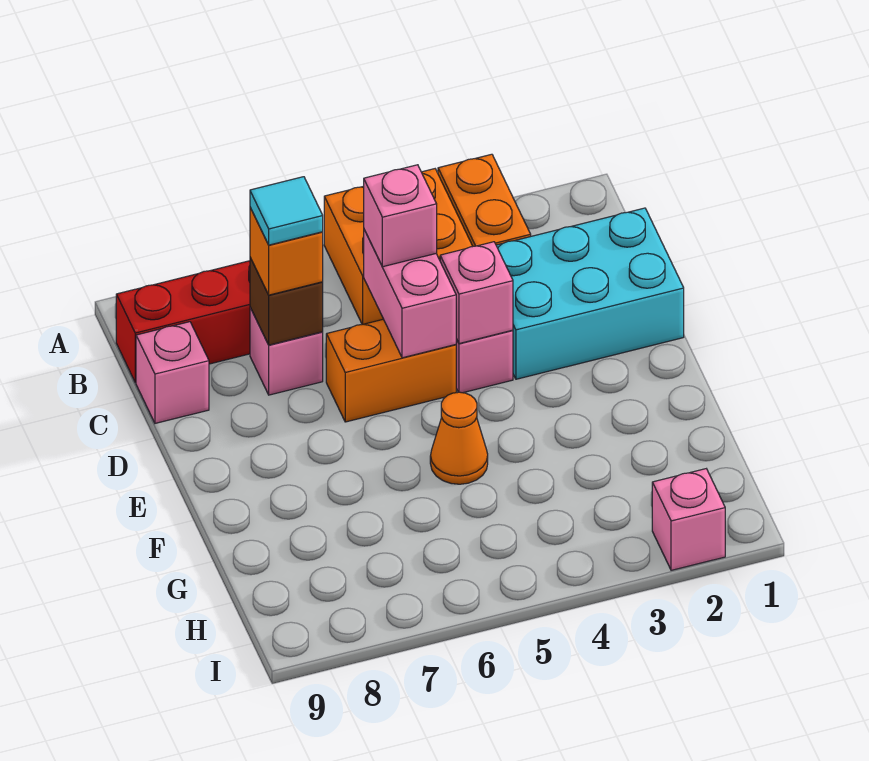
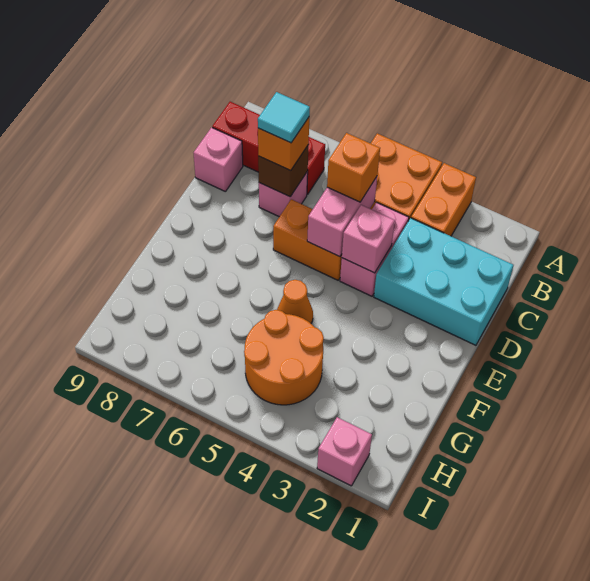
pink 1x1 brick [364,165,437,267] -> orange 1x1 brick [327,133,380,202]
none -> orange 2x2 round brick [244,310,324,405]

